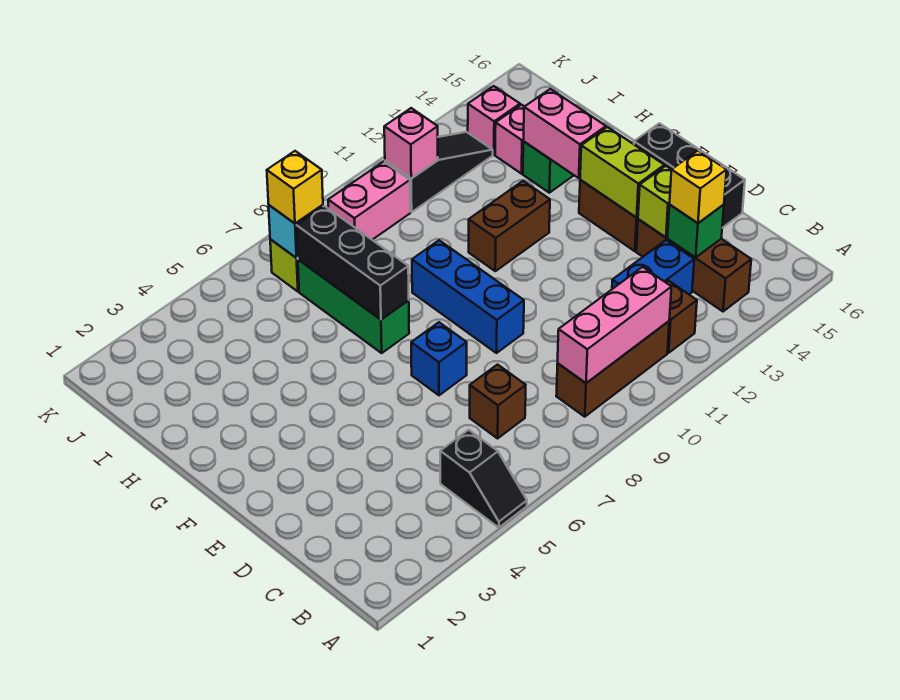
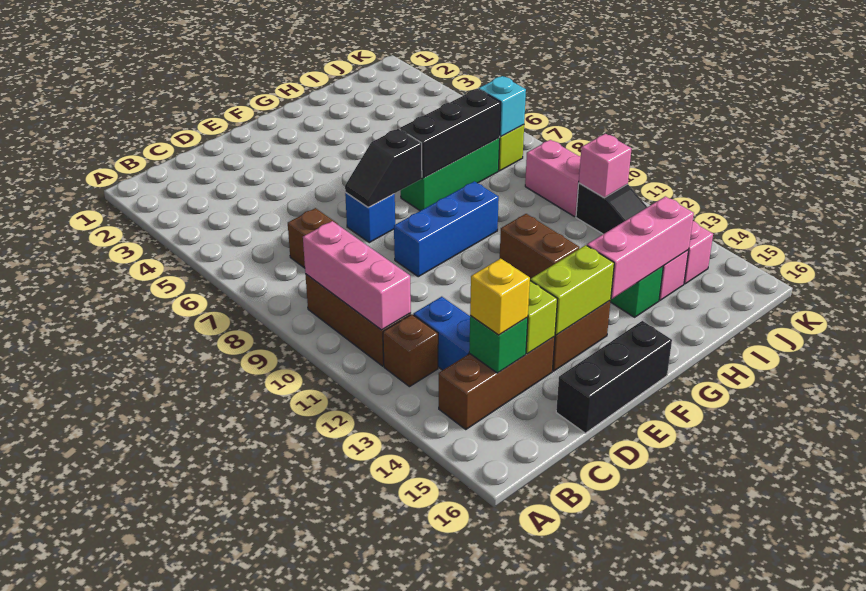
black 1x2 slope [440,430,527,528] -> black 1x2 slope moved to [345,129,422,207]
pink 1x2 brick [523,89,606,178] -> pink 1x3 brick [587,196,694,299]
yellow 1x1 brick [267,151,323,223] -> none

